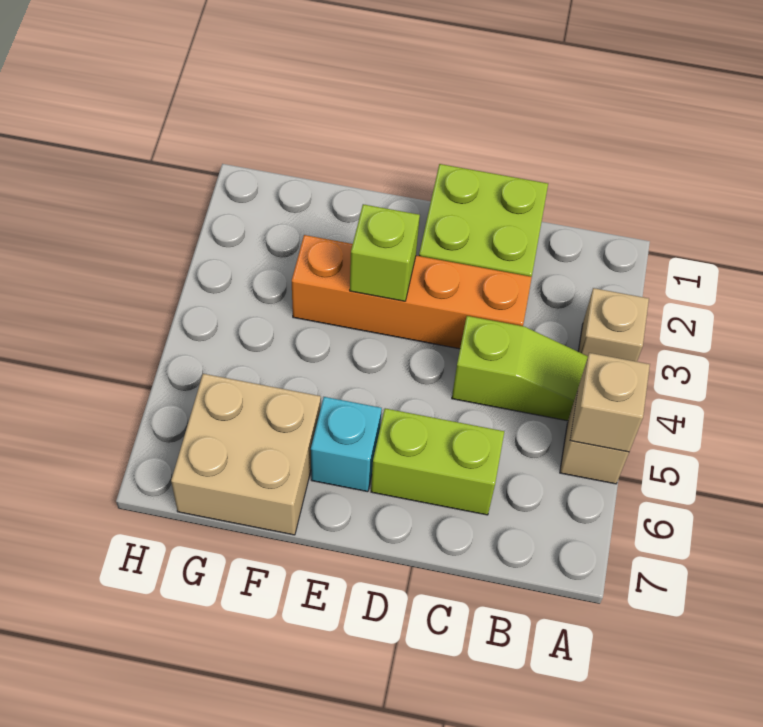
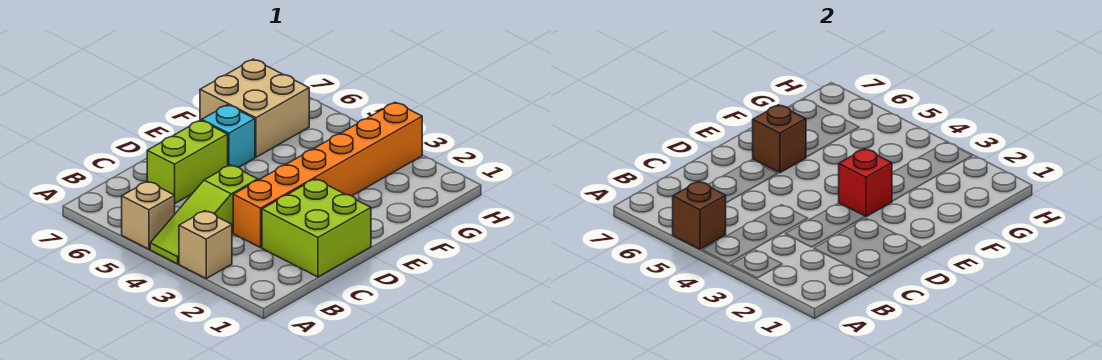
tan 1x1 brick [570,353,650,452] -> brown 1x1 brick [673,181,726,249]
orange 1x4 brick [292,235,532,349] -> orange 1x6 brick [233,102,422,248]
lime 1x1 brick [350,204,420,301] -> red 1x1 brick [839,149,892,217]
none -> brown 1x1 brick [752,105,806,173]

